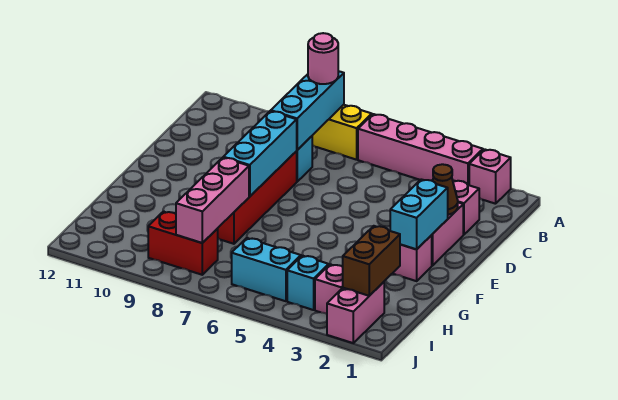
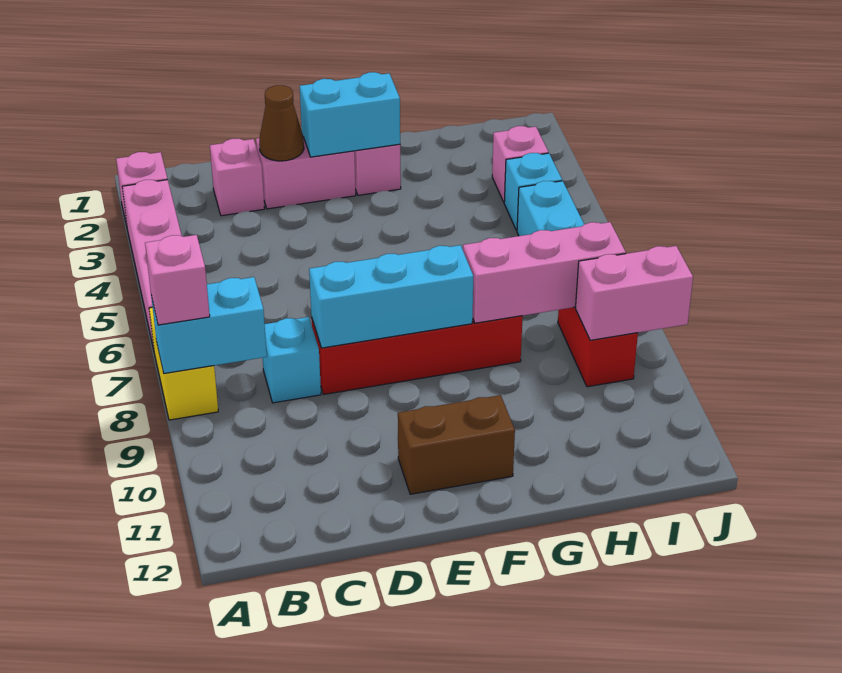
cyan 1x3 brick [271,71,344,150] -> cyan 1x2 brick [151,277,267,373]
pink 1x1 round brick [308,33,338,84] -> pink 1x1 brick [145,235,210,325]
brown 1x2 brick [343,226,400,296] -> brown 1x2 brick moved to [398,395,515,494]
pink 1x2 brick [327,282,384,343] -> pink 1x2 brick moved to [575,246,693,340]

